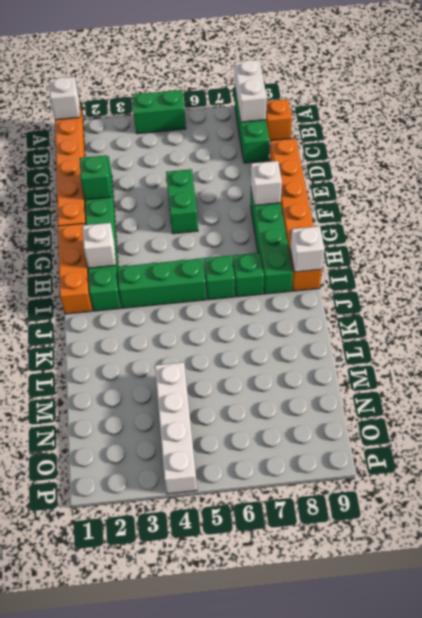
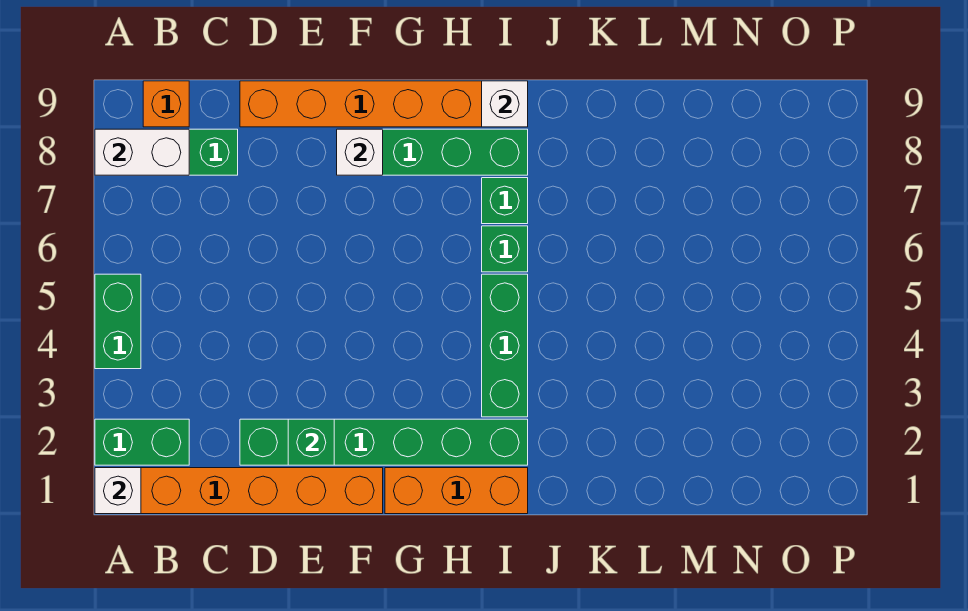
green 1x2 brick [166,169,198,234] -> green 1x2 brick moved to [95,419,189,465]
white 1x1 brick [83,223,116,268] -> none
white 1x4 brick [155,362,197,494] -> none

